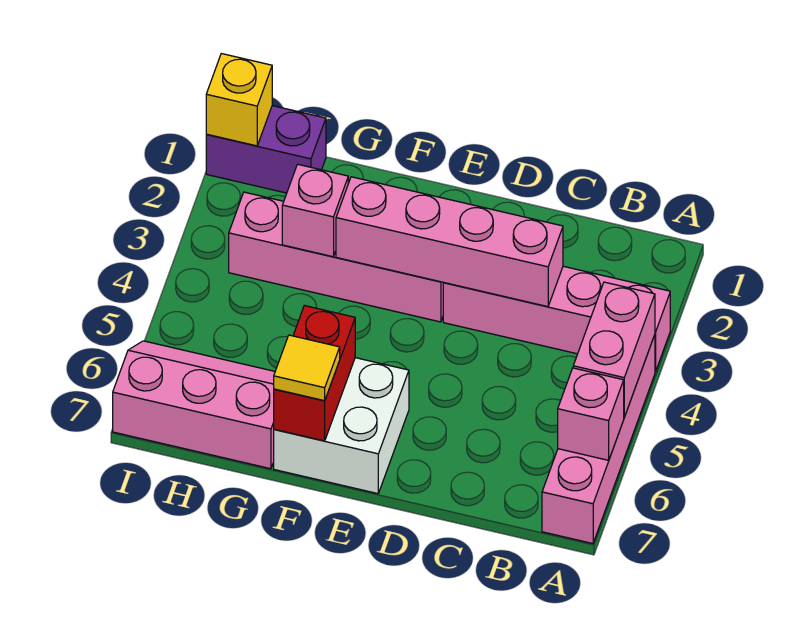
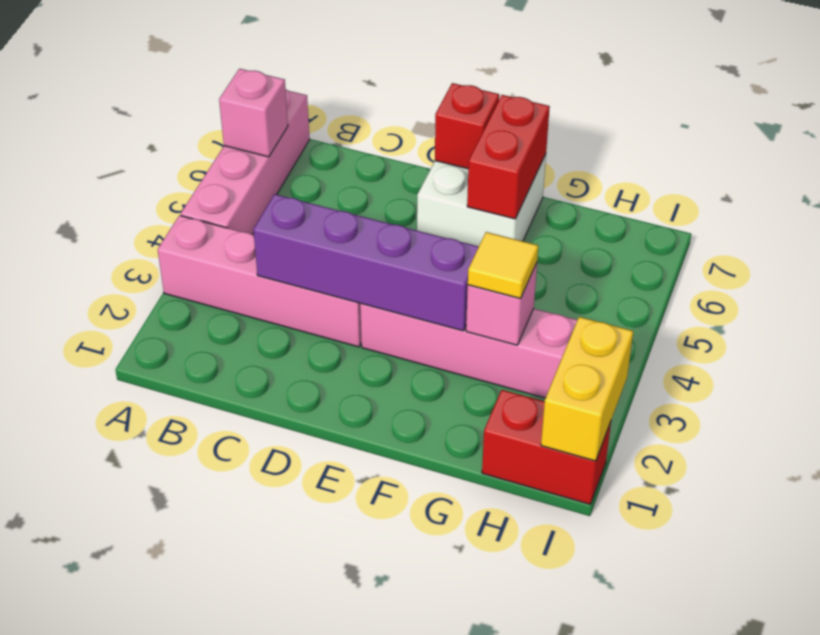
pink 1x2 brick [573,282,655,417] -> none
pink 1x4 brick [336,177,563,307] -> purple 1x4 brick [253,194,479,331]
none -> red 1x1 brick [435,83,499,169]
yellow 1x1 tile [274,335,340,401] -> yellow 1x1 tile moved to [468,232,538,299]
pink 2x3 slope [113,341,275,469] -> none
purple 1x2 brick [206,106,326,193] -> red 1x2 brick [482,390,611,504]
yellow 1x1 brick [206,54,272,146] -> yellow 1x2 brick [541,317,633,461]

